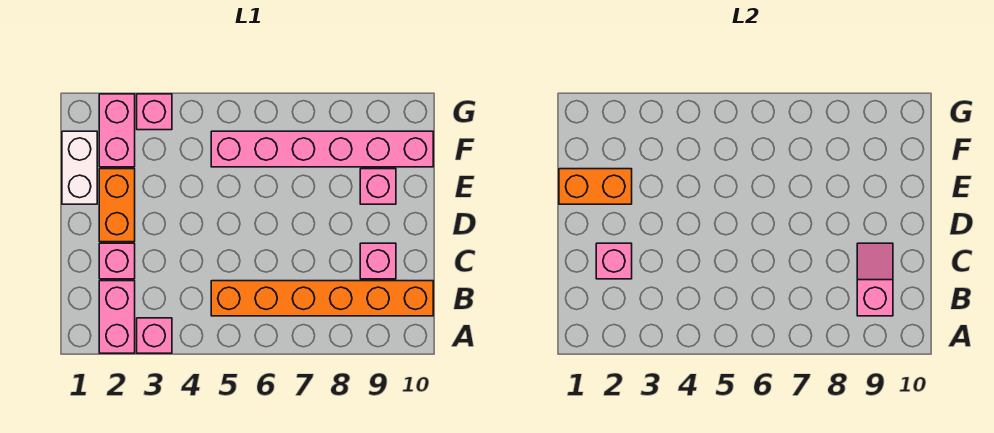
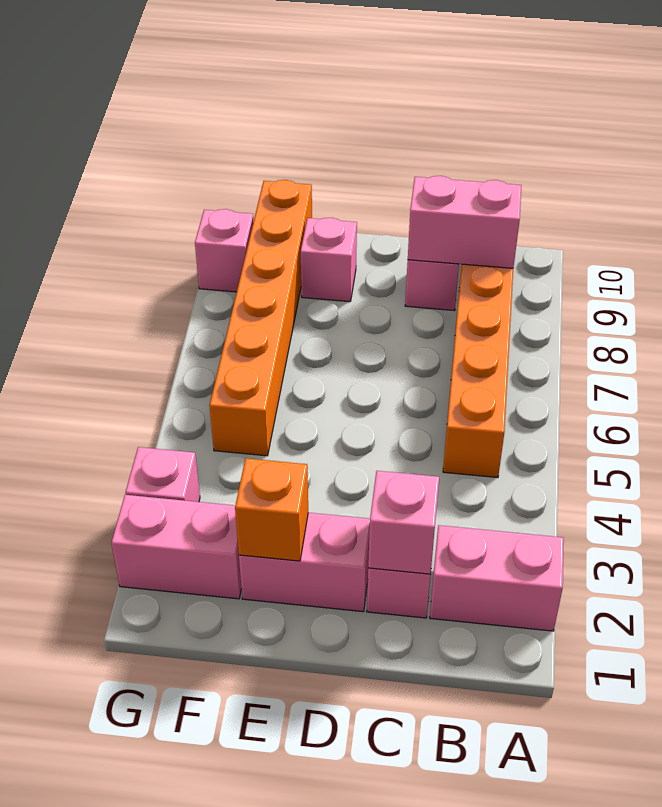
pink 1x1 brick [137,318,172,353] -> pink 1x1 brick moved to [195,209,253,292]
pink 1x2 slope [857,243,893,316] -> pink 1x2 brick [408,176,522,268]
orange 1x2 brick [99,169,135,242] -> pink 1x2 brick [239,513,370,612]
white 1x2 brick [62,131,97,204] -> none
orange 1x2 brick [559,169,632,204] -> orange 1x1 brick [235,458,308,561]
pink 1x6 brick [211,131,433,167] -> orange 1x6 brick [209,180,312,456]

